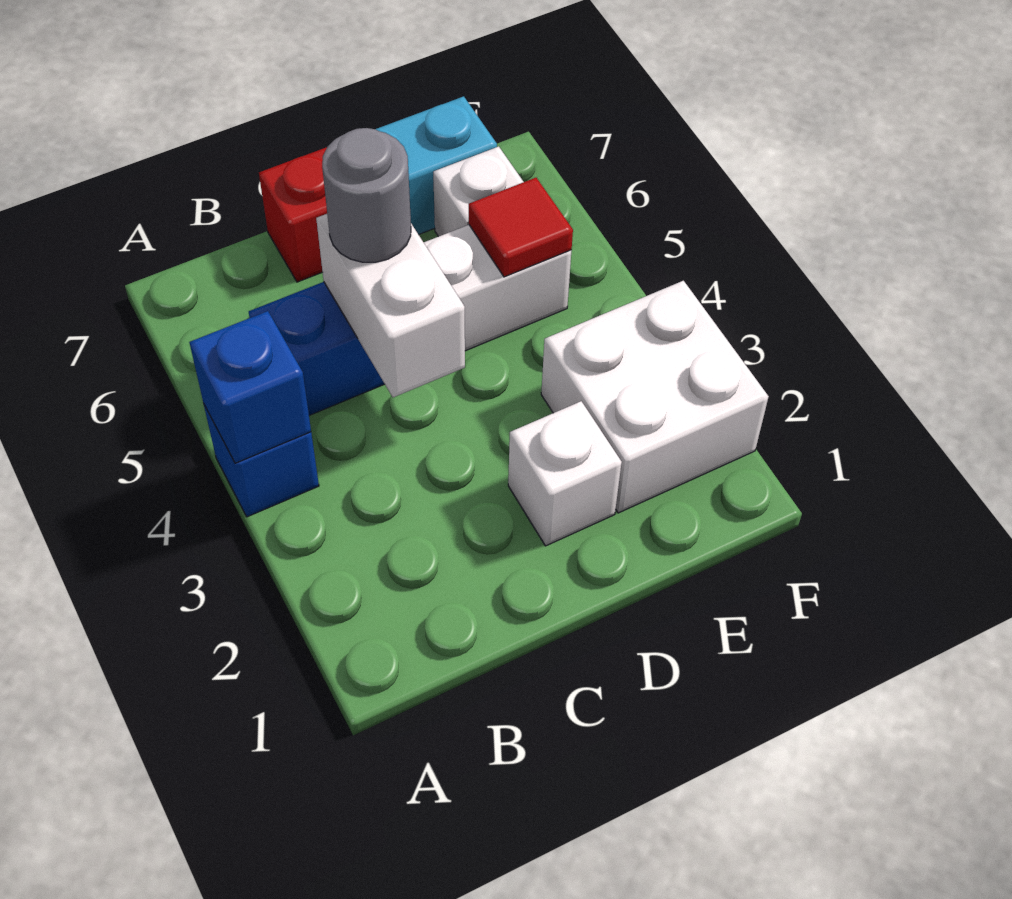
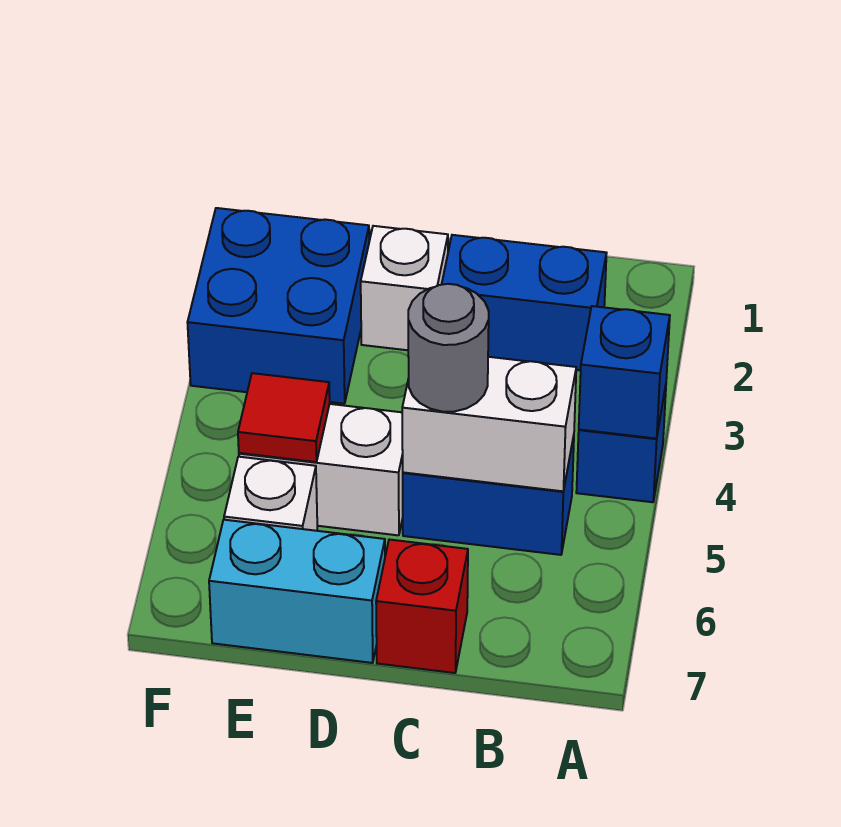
none -> blue 1x2 brick [442,235,607,370]
white 1x2 brick [316,214,465,397] -> white 1x2 brick turned to [402,357,576,491]
white 2x2 brick [541,281,769,513] -> blue 2x2 brick [187,208,369,404]

